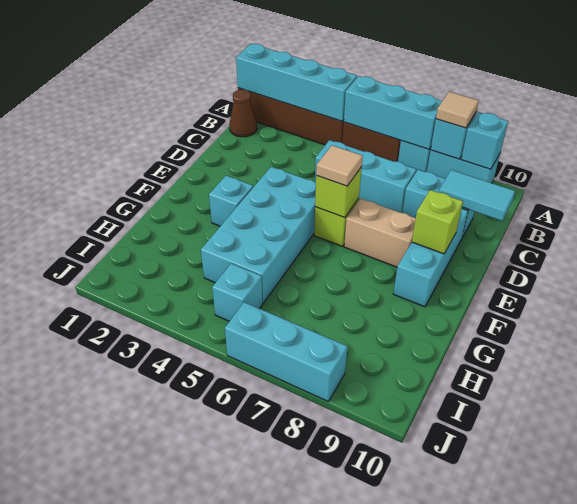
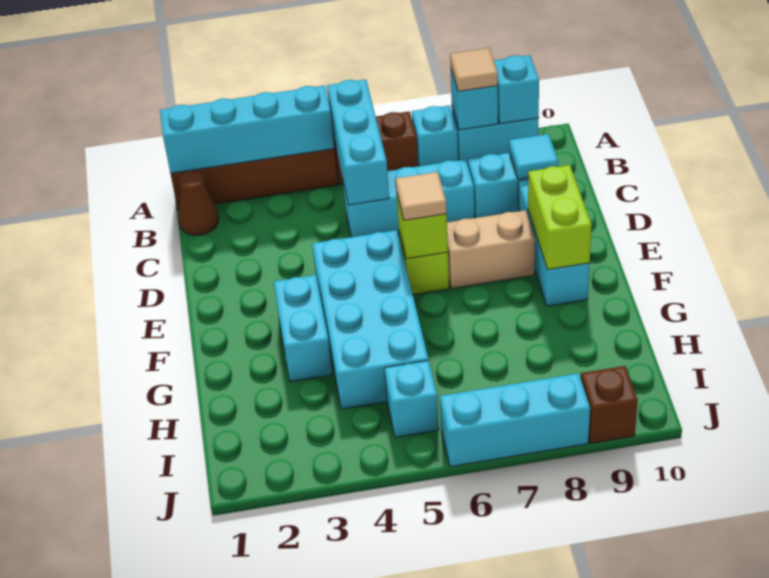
cyan 1x3 brick [344,76,442,149] -> cyan 1x3 brick turned to [327,79,389,205]
cyan 1x2 tile [439,170,515,221] -> cyan 1x1 tile [509,134,558,179]
lime 1x1 brick [412,190,463,254] -> lime 1x2 brick [528,165,592,269]
cyan 1x1 brick [209,176,253,226] -> cyan 1x2 brick [274,275,332,382]
none -> brown 1x1 brick [581,366,638,443]

